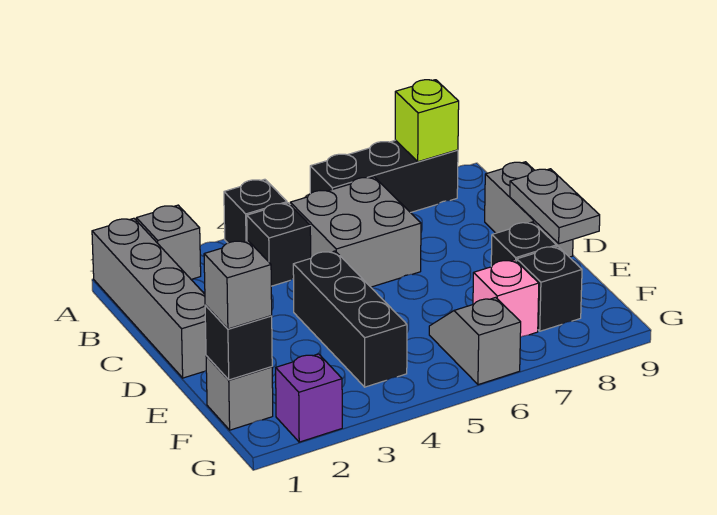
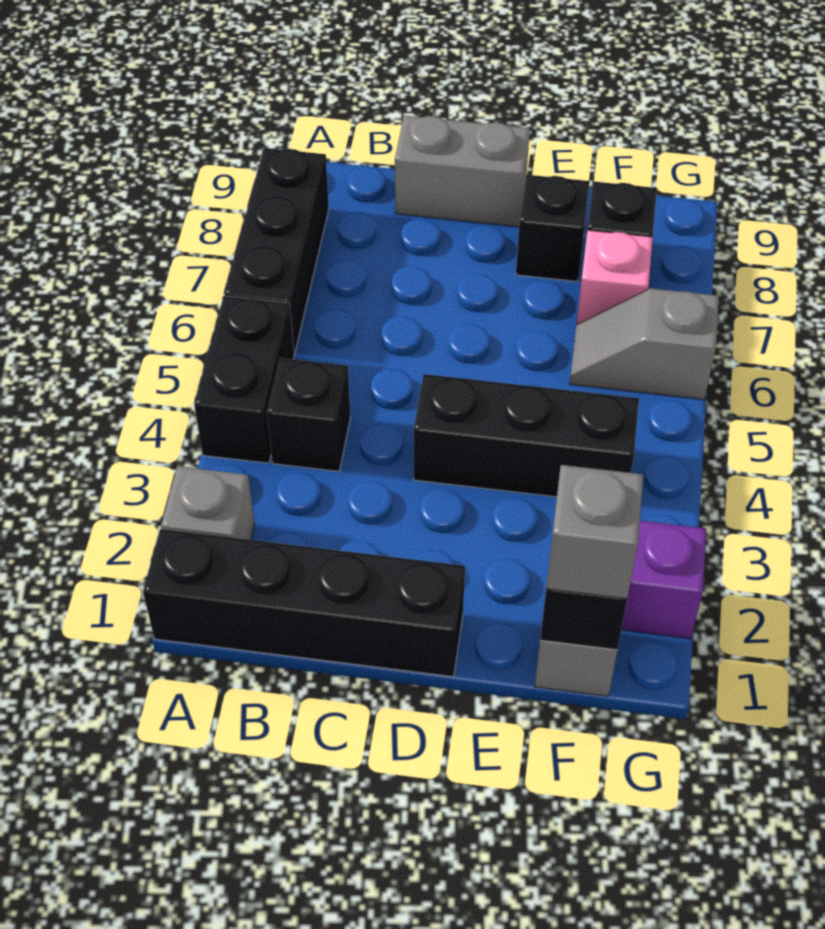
grey 1x4 brick [92,218,206,378] -> black 1x4 brick [143,529,465,677]
black 1x1 brick [224,179,287,243] -> black 1x2 brick [194,296,294,463]
lime 1x1 brick [395,80,459,162] -> none
grey 2x2 brick [290,177,421,287] -> none
grey 1x2 plate [510,169,600,244] -> none

